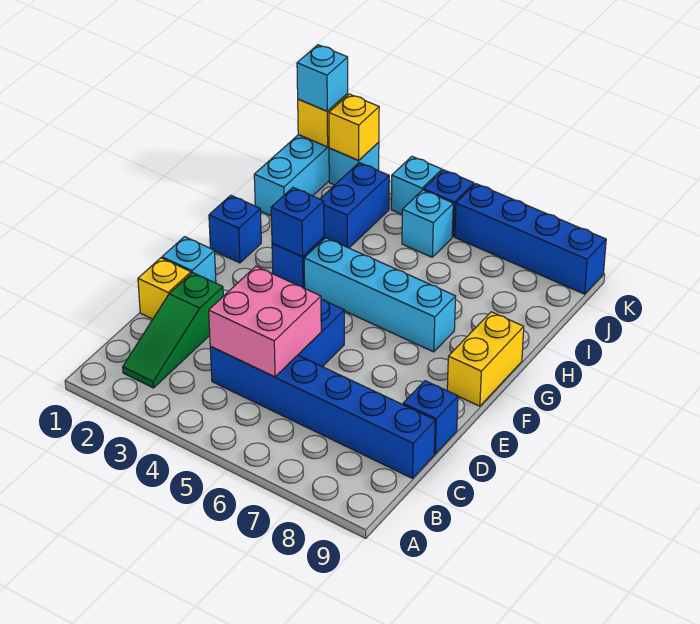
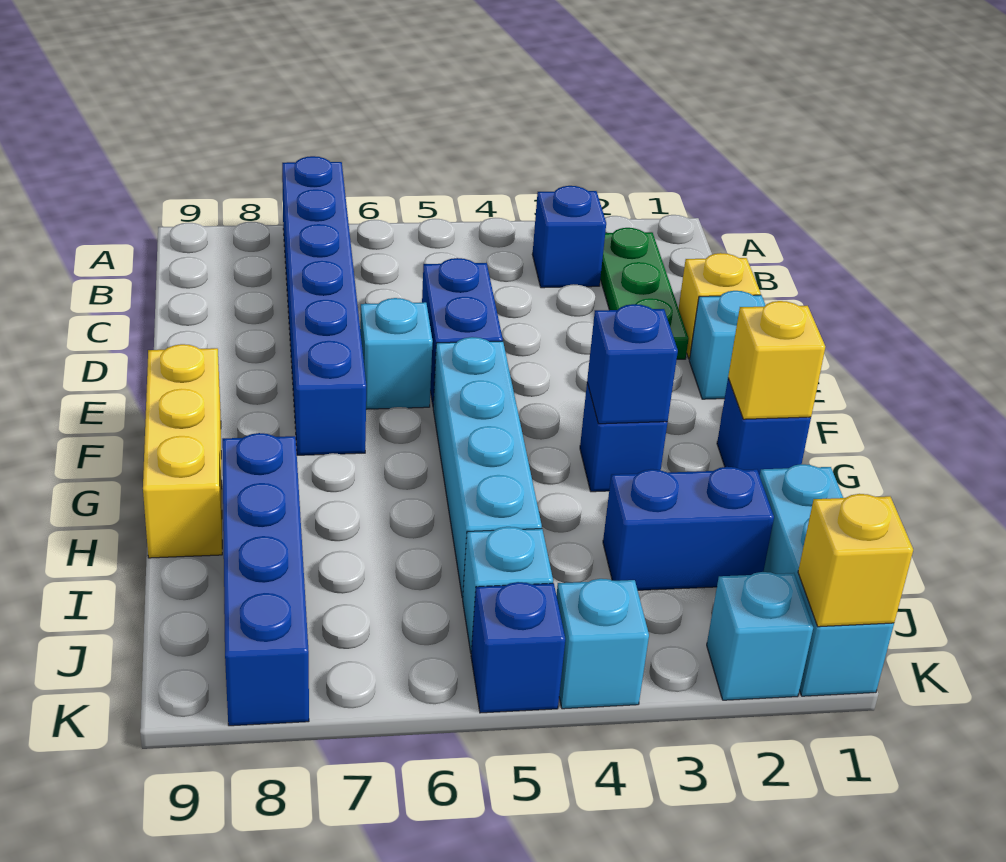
green 1x3 slope [123,272,223,388] -> green 1x3 plate [600,228,689,359]
blue 1x6 brick [210,347,435,478] -> blue 1x6 brick turned to [282,156,366,455]
pink 2x2 brick [209,266,321,377] -> none
blue 1x1 brick [403,381,458,454] -> blue 1x1 brick moved to [532,186,606,288]
yellow 1x2 brick [447,312,524,406] -> yellow 1x3 brick [143,344,222,558]
cyan 1x4 brick [304,238,456,352] -> cyan 1x4 brick turned to [433,337,542,598]
blue 1x2 brick [320,163,389,248] -> blue 1x2 brick turned to [603,467,774,590]
cyan 1x1 brick [297,45,348,111] -> cyan 1x1 brick moved to [360,298,433,409]
yellow 1x1 brick [329,94,379,160] -> yellow 1x1 brick moved to [728,301,825,419]
blue 1x4 brick [455,184,606,294] -> blue 1x4 brick turned to [222,433,309,726]

